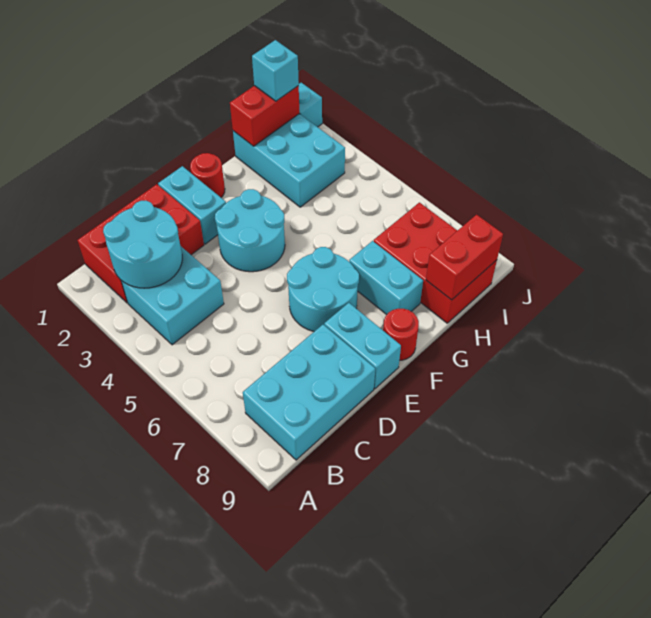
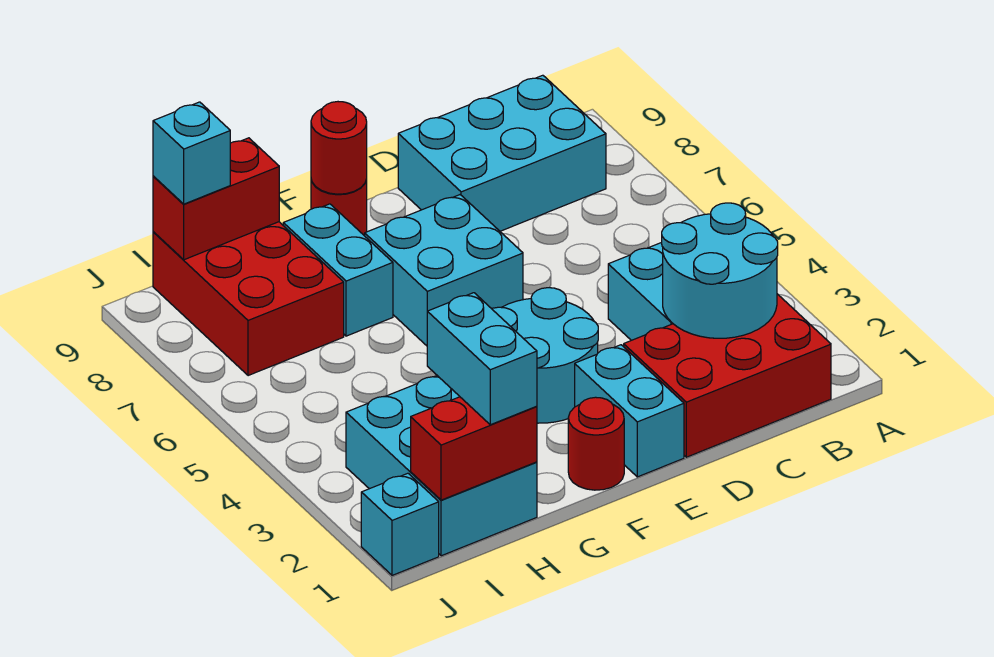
cyan 2x2 round brick [287,247,359,331] -> cyan 2x2 brick [365,195,523,346]
cyan 1x2 brick [324,303,401,389] -> cyan 1x2 brick moved to [427,293,537,425]
none -> red 1x1 round brick [311,102,367,194]
cyan 1x1 brick [252,40,299,101] -> cyan 1x1 brick moved to [153,102,230,204]

